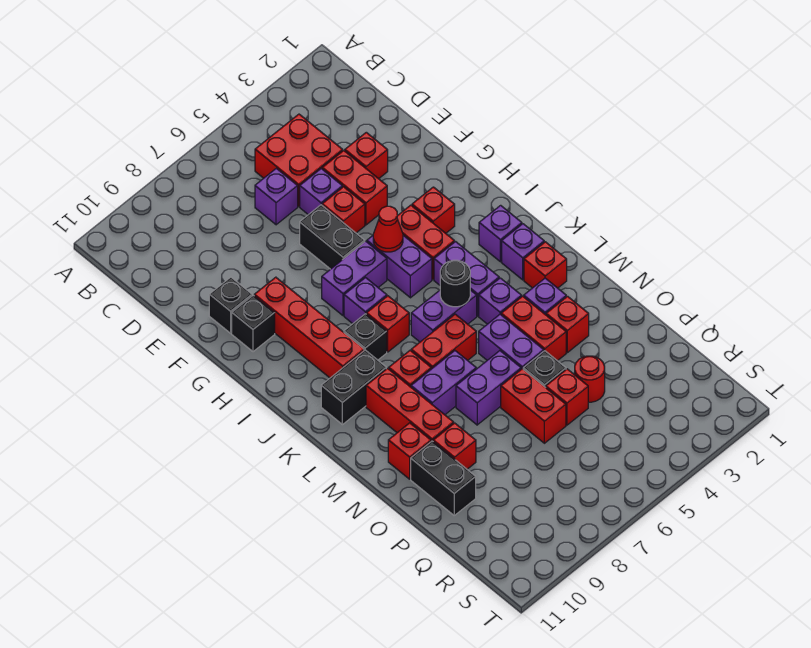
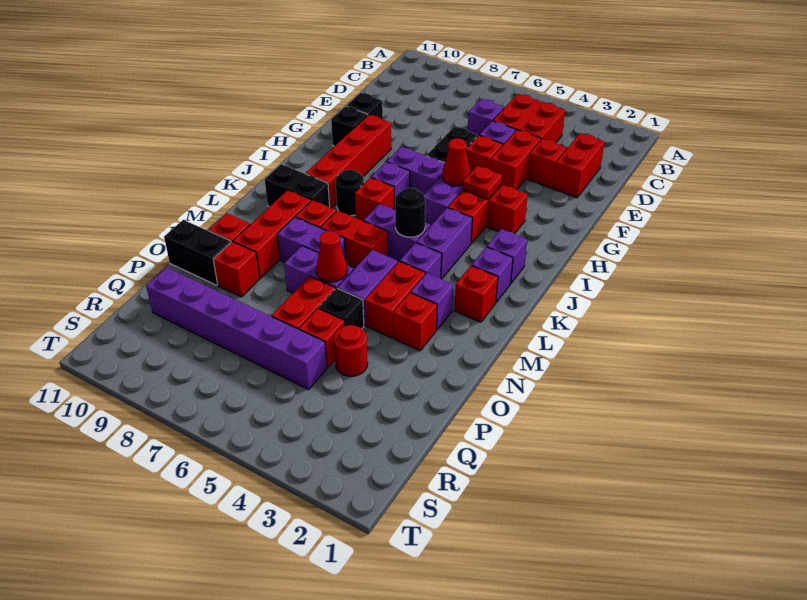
none -> red 1x2 brick [553,133,605,198]
none -> red 1x1 plate [463,166,502,199]
black 1x1 brick [344,314,387,360] -> black 1x1 round brick [336,169,364,216]
none -> red 1x1 cone [316,231,347,282]
black 1x2 brick [411,441,476,515] -> black 1x2 brick turned to [164,220,231,285]
none -> purple 1x6 brick [146,267,327,389]

